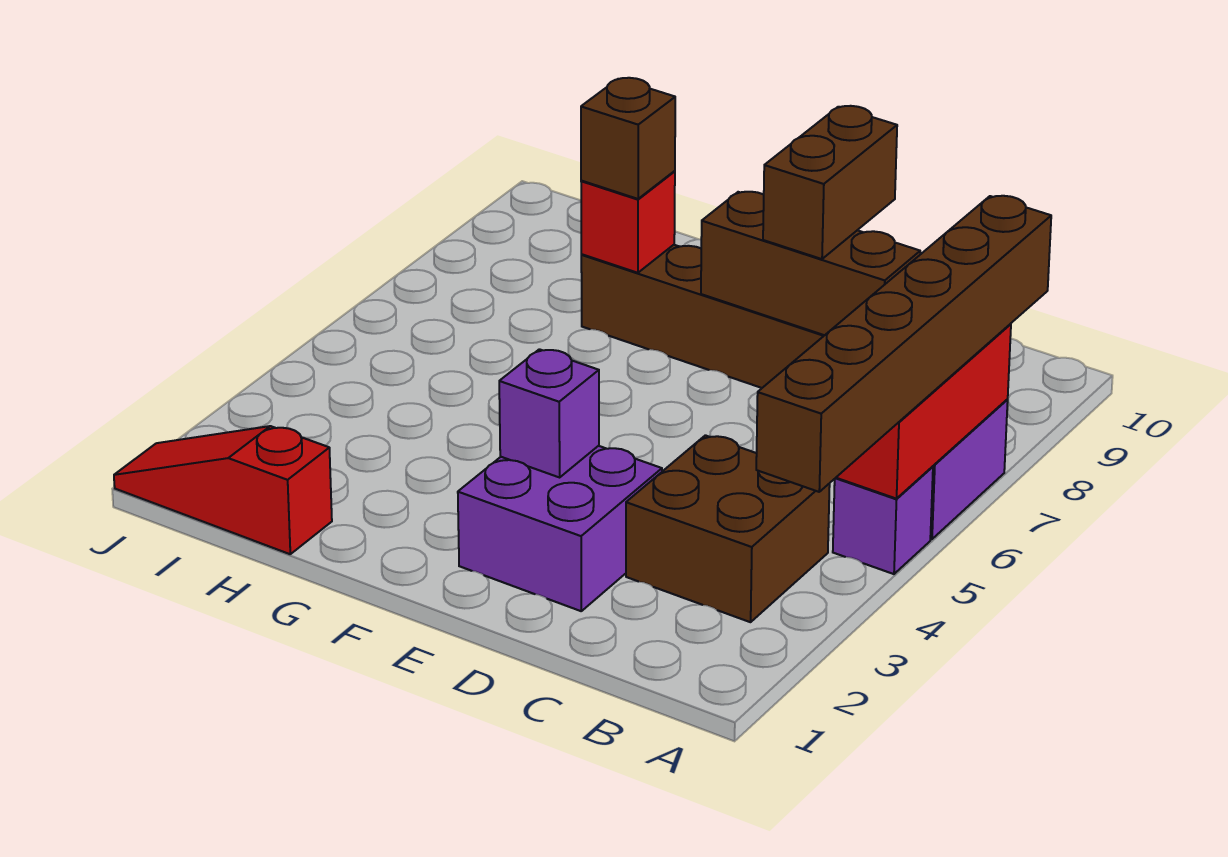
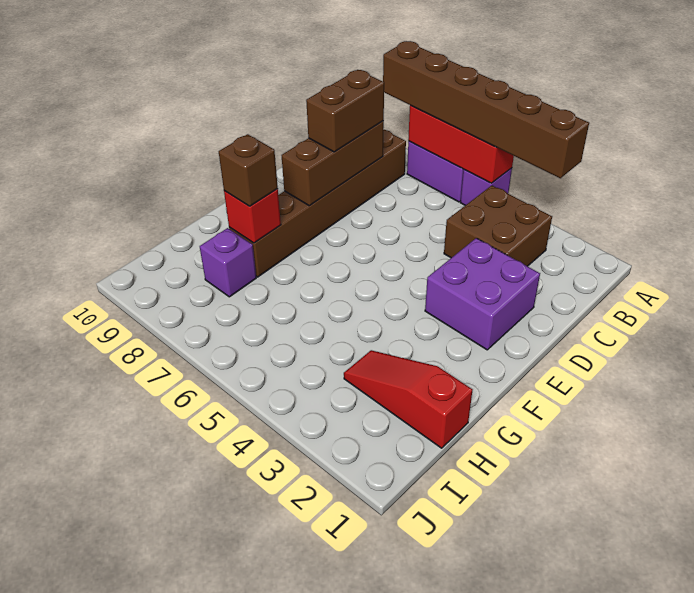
brown 1x2 brick [763,106,897,259] -> brown 1x2 brick turned to [306,70,384,152]
purple 1x1 brick [499,349,599,477] -> purple 1x1 brick moved to [200,228,256,297]
red 1x3 slope [114,426,332,554] -> red 1x3 slope turned to [344,350,473,448]

